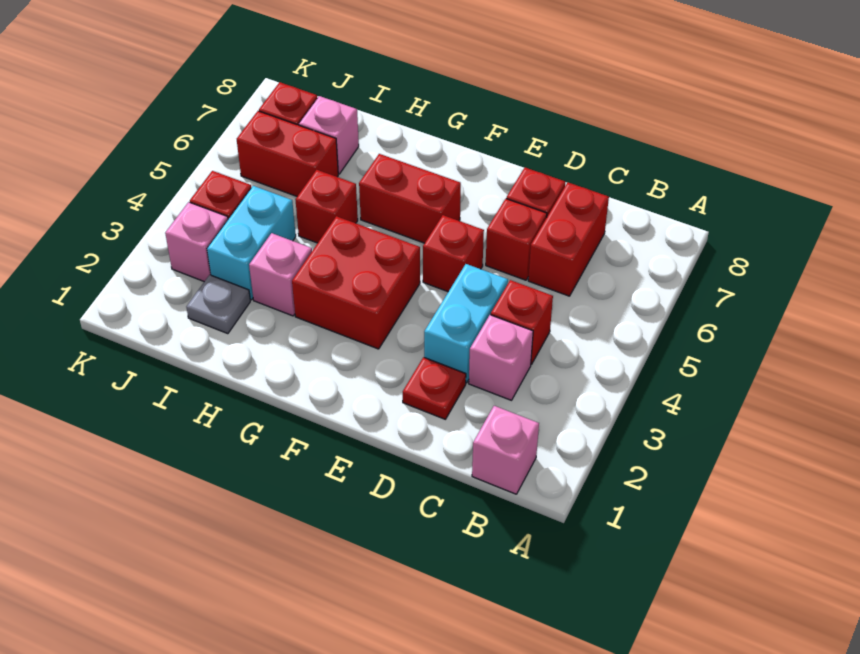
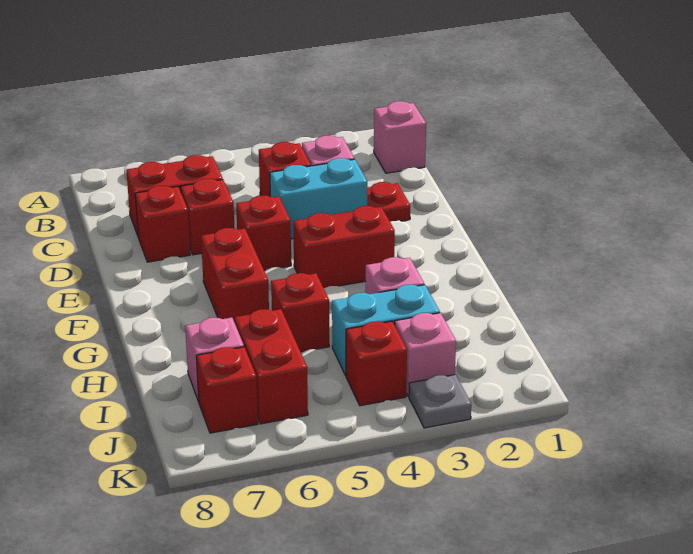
red 2x2 brick [292,216,420,349] -> red 1x2 brick [293,206,395,288]
grey 1x1 plate [187,275,250,334] -> grey 1x1 plate moved to [409,375,471,428]

